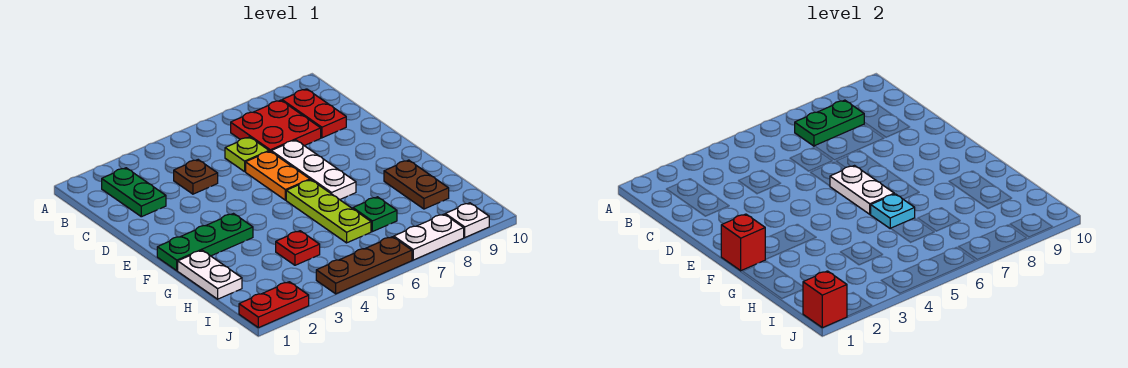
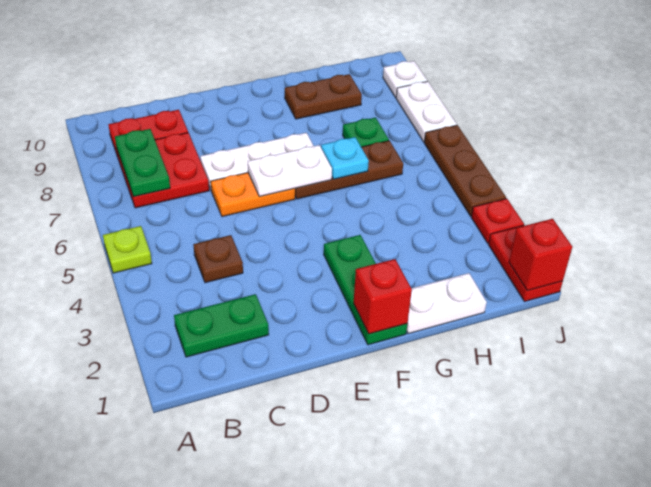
lime 1x1 plate [225,137,269,172] -> lime 1x1 plate moved to [103,226,152,273]
lime 1x3 plate [286,180,371,243] -> brown 1x3 plate [295,141,403,199]
red 1x1 plate [276,231,320,265] -> red 1x1 plate moved to [471,199,524,243]

